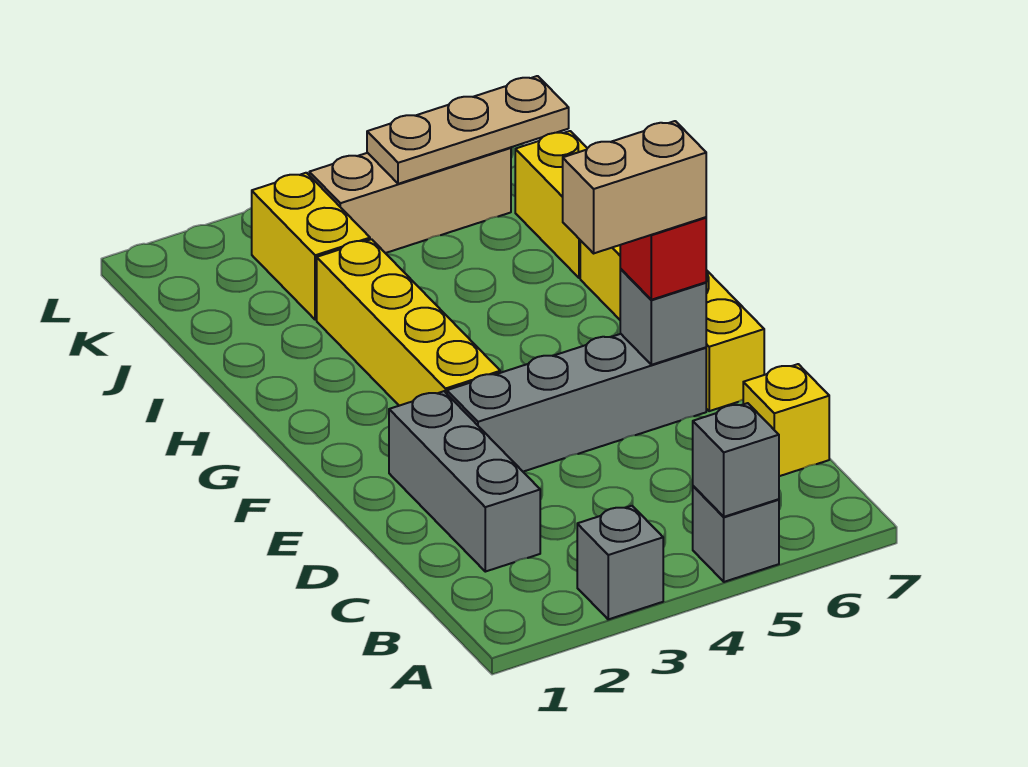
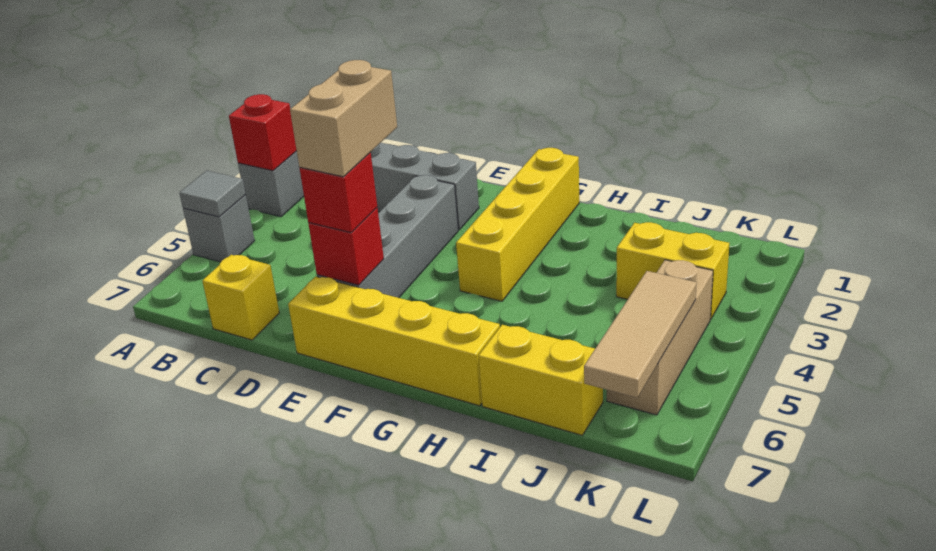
none -> red 1x1 brick [229,94,297,171]
grey 1x1 brick [693,403,779,517] -> grey 1x1 tile [179,171,246,217]
grey 1x1 brick [620,269,706,365] -> red 1x1 brick [308,208,384,285]
yellow 1x4 brick [317,239,500,406] -> yellow 1x4 brick turned to [456,148,579,301]
tan 1x3 plate [367,76,569,184] -> tan 1x3 tile [584,271,697,398]

